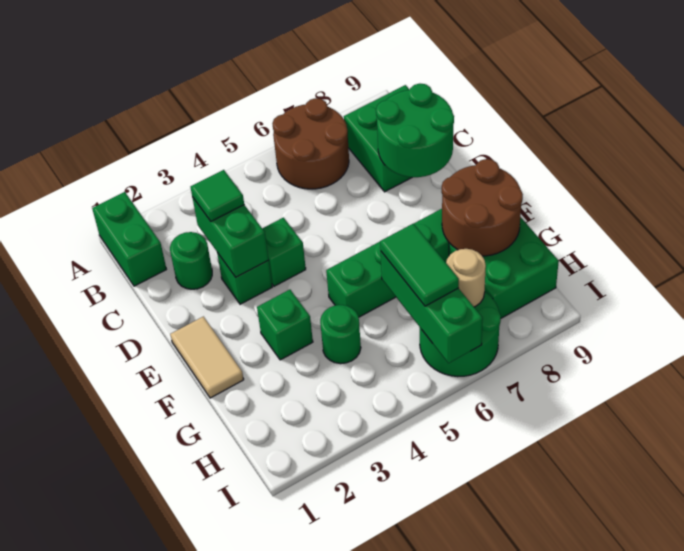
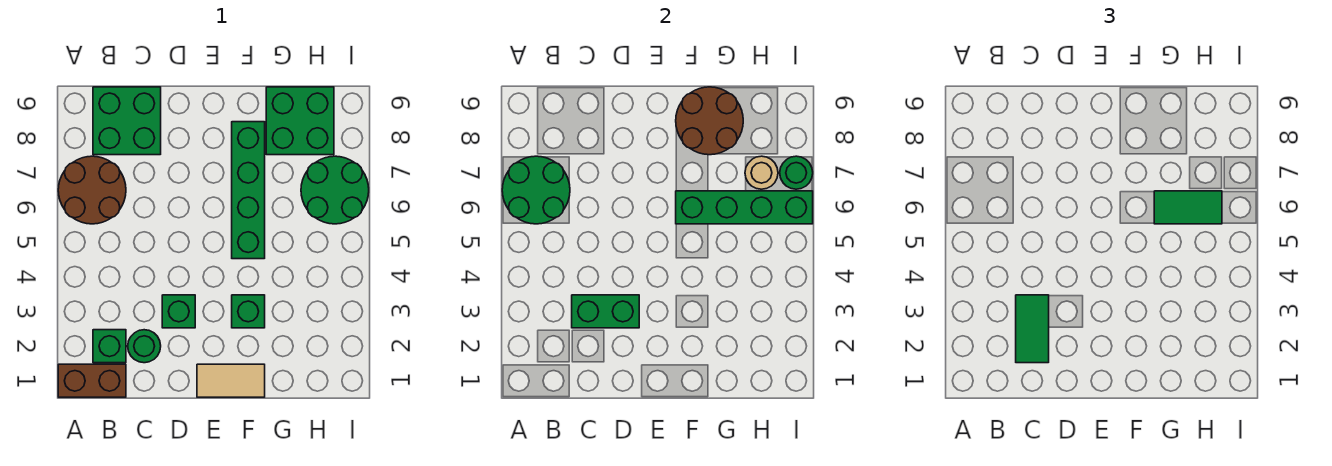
green 1x2 brick [92,192,166,286] -> brown 1x2 brick [58,364,126,397]
green 1x1 tile [191,170,244,221] -> green 1x2 tile [1016,295,1049,363]
green 2x2 round brick [376,84,454,177] -> green 2x2 round brick moved to [502,156,570,224]
green 1x1 brick [262,218,306,286] -> green 1x1 brick moved to [93,330,126,363]
green 1x1 round brick [320,305,361,364] -> green 1x1 round brick moved to [780,156,813,189]
green 1x3 brick [381,252,483,363] -> green 1x4 brick [676,191,813,224]

